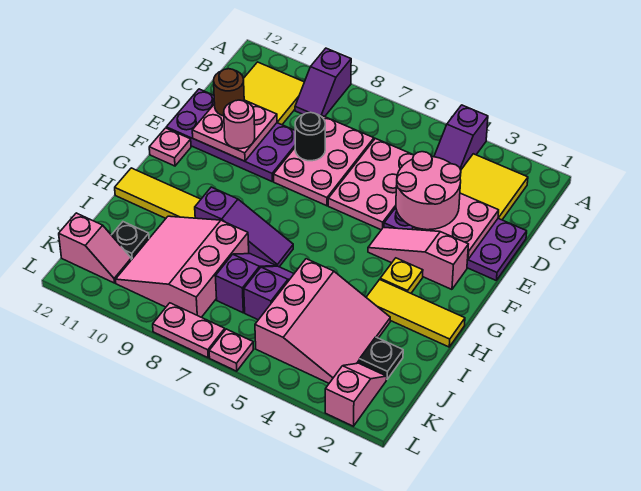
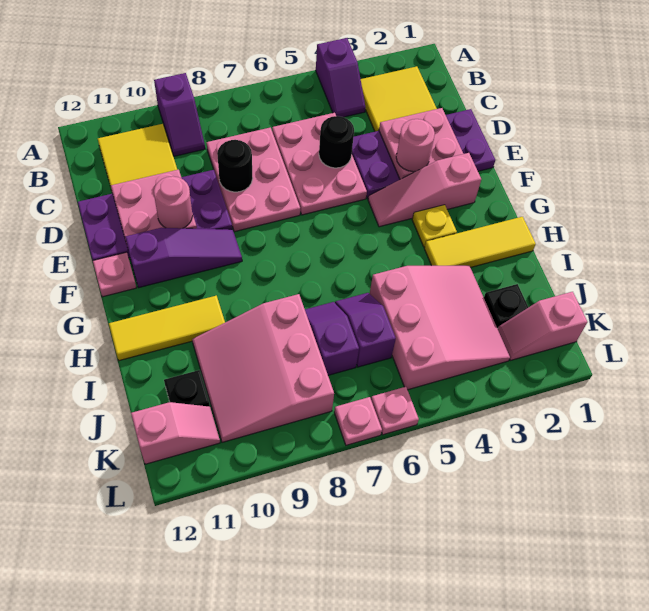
pink 2x2 round brick [396,152,461,230] -> pink 1x1 round brick [396,119,435,172]
none -> black 1x1 round brick [319,116,354,168]
brown 1x1 round brick [214,69,244,116] -> none
purple 1x3 slope [195,187,293,267] -> purple 1x3 slope moved to [125,228,242,288]
pink 1x2 slope [325,363,387,426] -> pink 1x2 slope turned to [498,292,587,360]
pink 1x2 plate [153,303,225,358] -> pink 1x1 plate [334,397,382,445]

